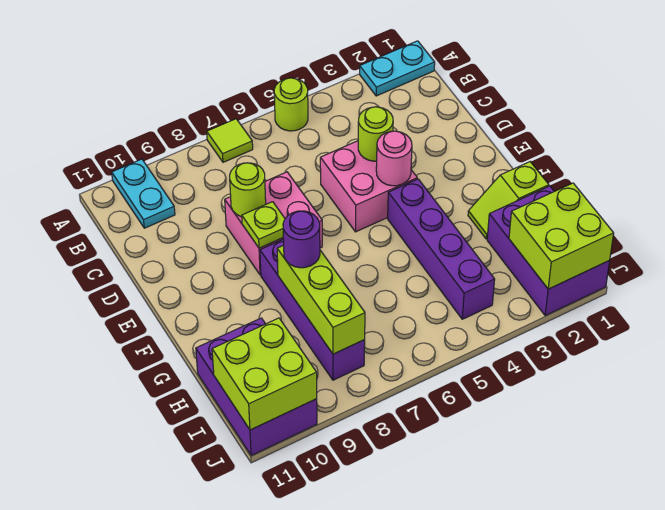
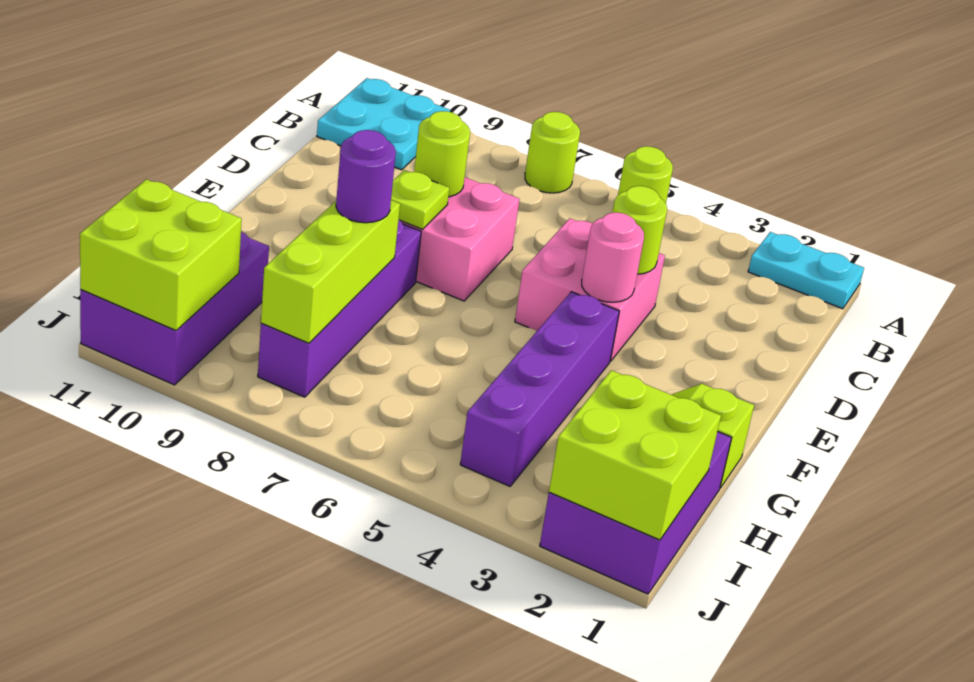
lime 1x1 tile [207,119,253,162] -> lime 1x1 round brick [525,112,580,193]
cyan 1x2 plate [112,159,175,228] -> cyan 2x2 plate [317,78,450,170]

